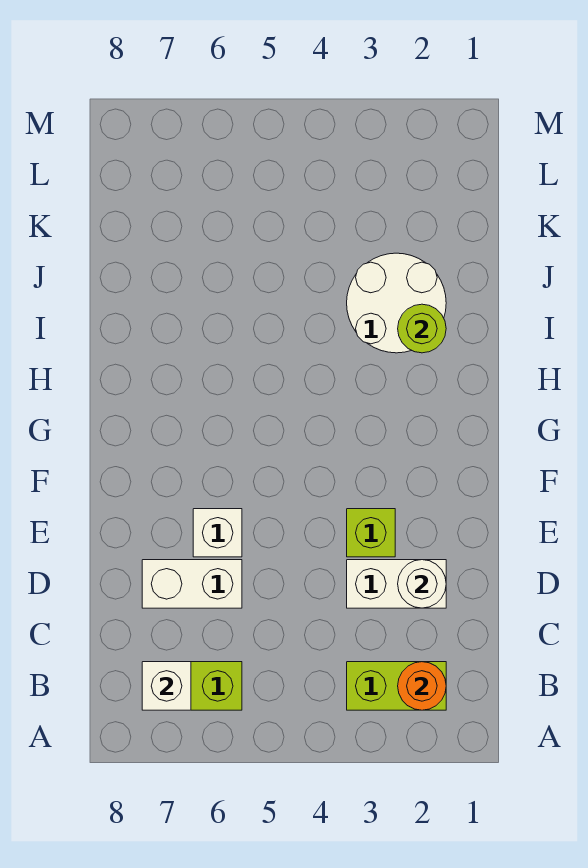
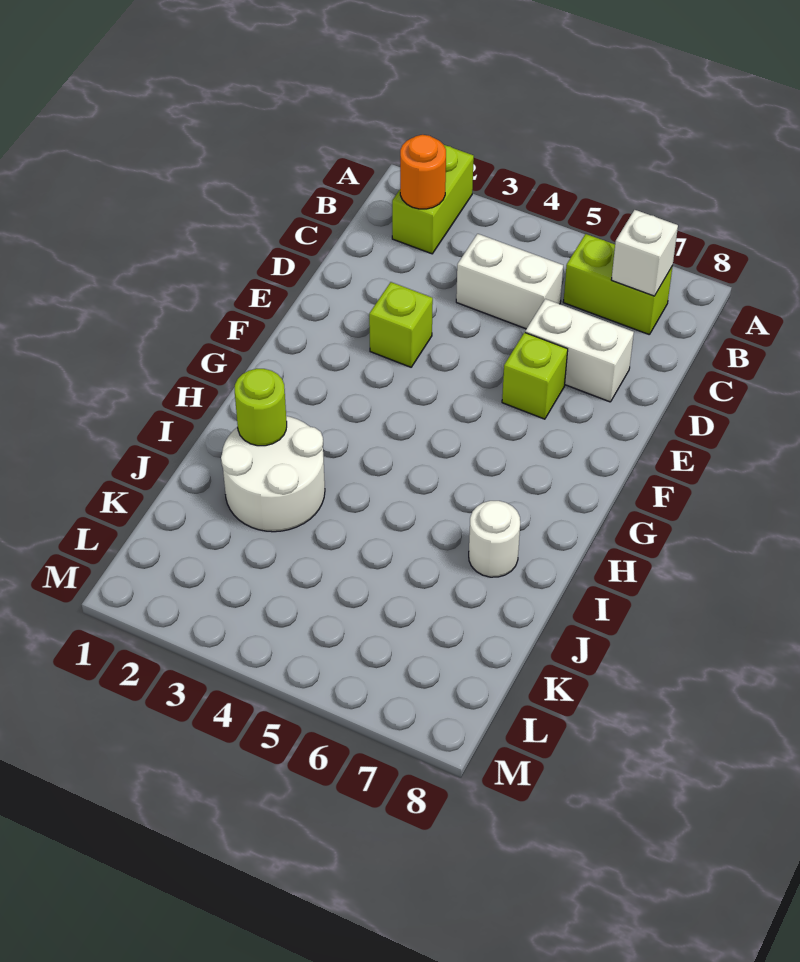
lime 1x2 brick [347,662,446,710] -> lime 1x2 brick turned to [392,145,474,254]
white 1x2 brick [347,560,446,608] -> white 1x2 brick moved to [456,234,563,329]
white 1x1 round brick [398,560,446,608] -> white 1x1 round brick moved to [469,501,520,577]
white 1x1 brick [193,509,242,557] -> lime 1x1 brick [502,333,568,419]

